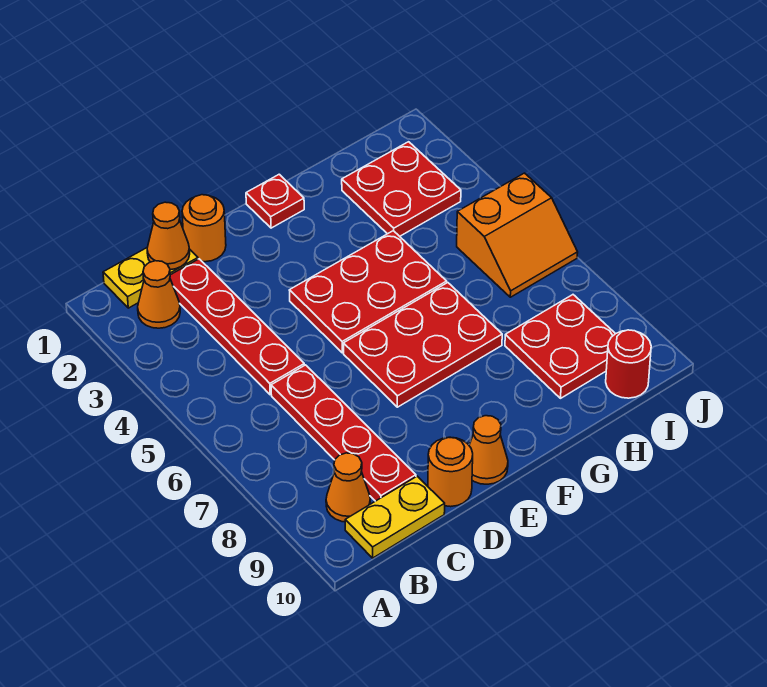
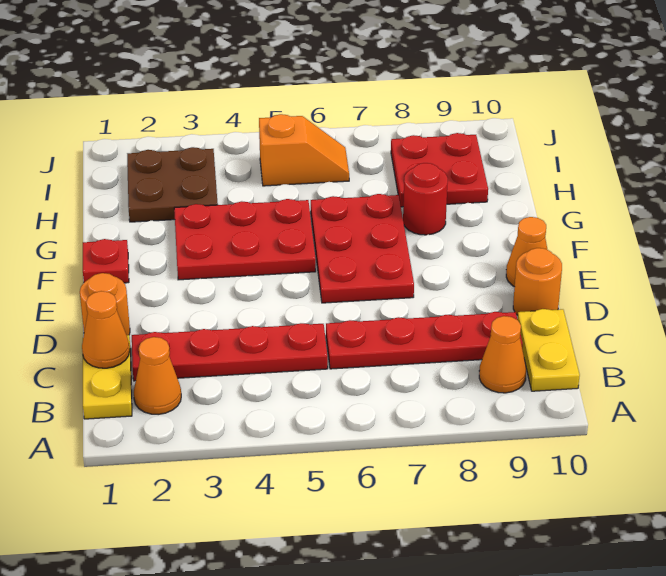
red 2x3 plate [289,231,447,353] -> red 2x3 plate turned to [174,199,316,280]
red 2x2 plate [342,142,461,236] -> brown 2x2 plate [127,147,218,222]
orange 2x2 slope [457,173,578,297] -> orange 1x2 slope [259,114,349,186]
red 1x1 round brick [606,330,651,398] -> red 1x1 round brick moved to [403,163,448,235]

